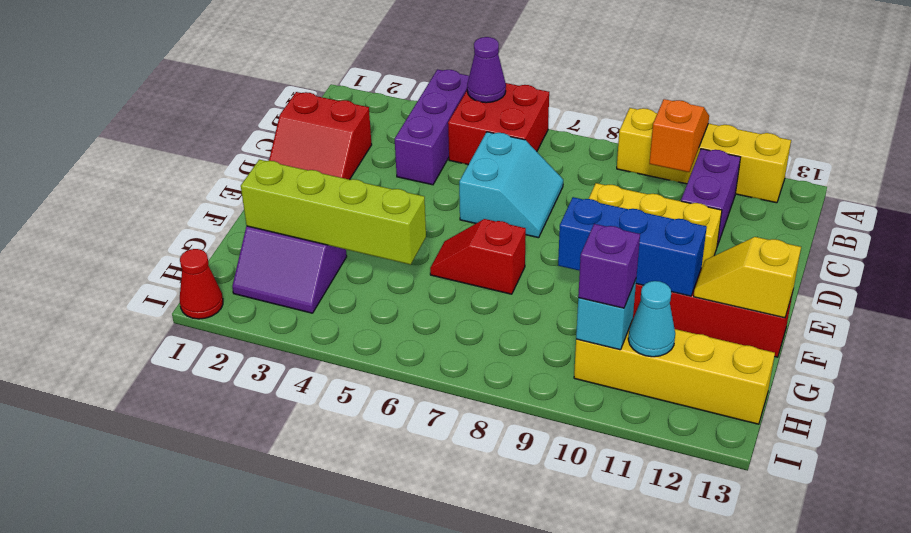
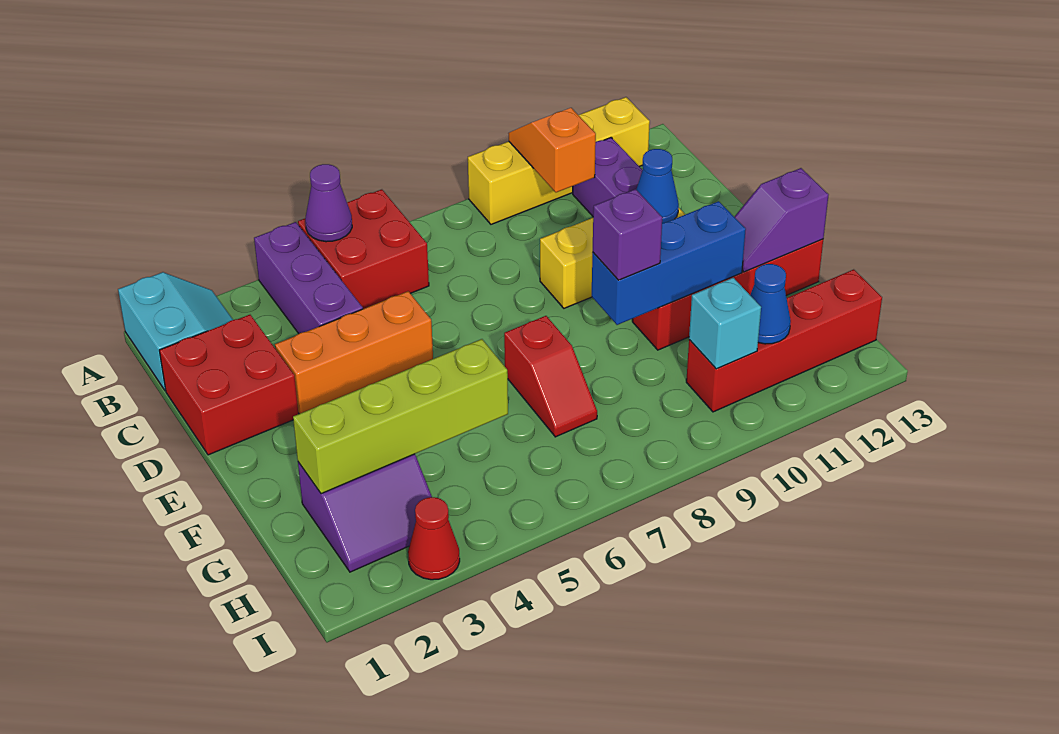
red 2x2 slope [269,92,372,180] -> red 2x2 brick [159,315,299,455]
cyan 2x2 slope [459,132,563,238] -> cyan 2x2 slope moved to [118,272,233,391]
none -> orange 1x3 brick [275,291,433,414]
none -> blue 1x1 cone [636,149,679,223]
red 1x2 slope [430,219,526,294] -> red 1x2 slope turned to [504,316,597,437]
yellow 1x2 slope [694,237,801,318] -> purple 1x2 slope [735,168,828,272]
yellow 1x4 brick [574,319,775,424] -> red 1x4 brick [686,269,882,412]
purple 1x1 brick [578,224,640,308] -> purple 1x1 brick moved to [593,189,662,280]
cyan 1x1 cone [628,281,675,357] -> blue 1x1 cone [750,264,791,344]
red 1x1 cone [180,249,223,319] -> red 1x1 cone moved to [408,497,460,580]

